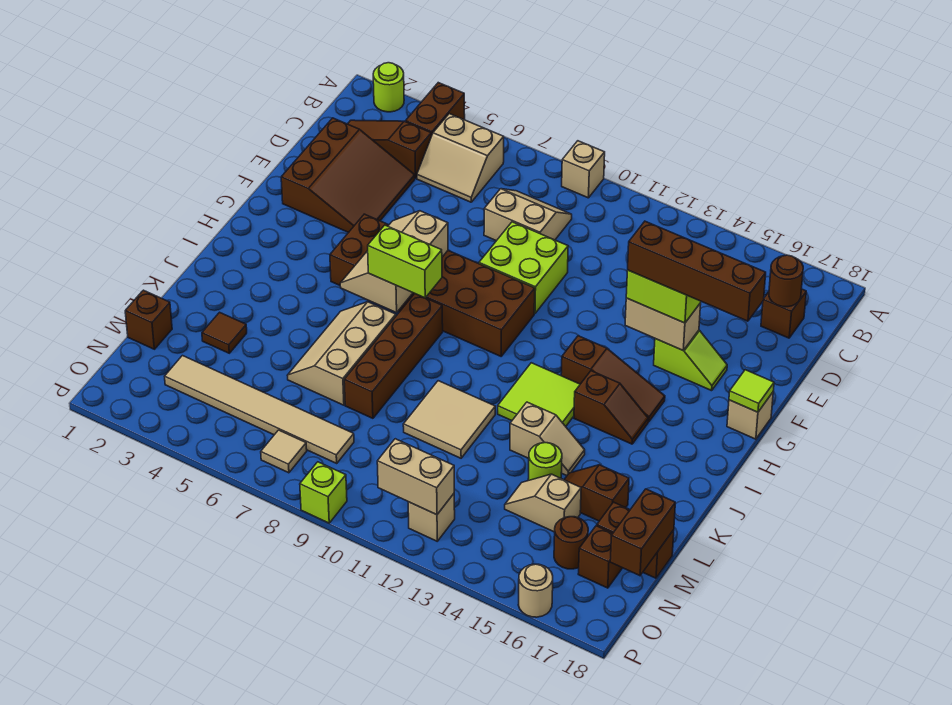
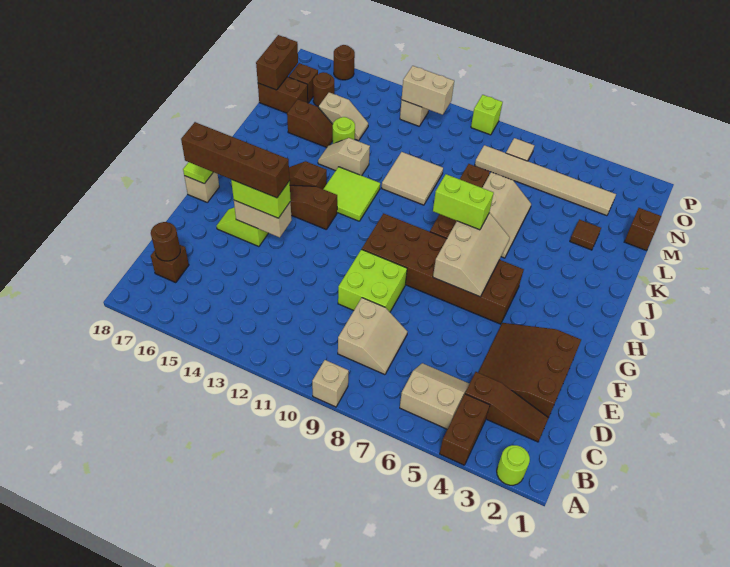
tan 2x2 slope [484,189,572,241] -> tan 2x2 slope turned to [338,298,408,375]
tan 1x1 round brick [518,564,553,617] -> brown 1x1 round brick [334,45,355,80]

